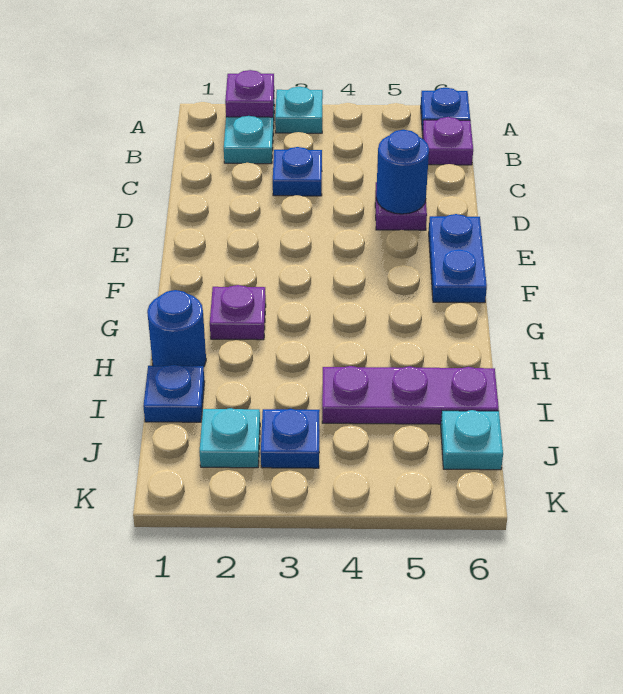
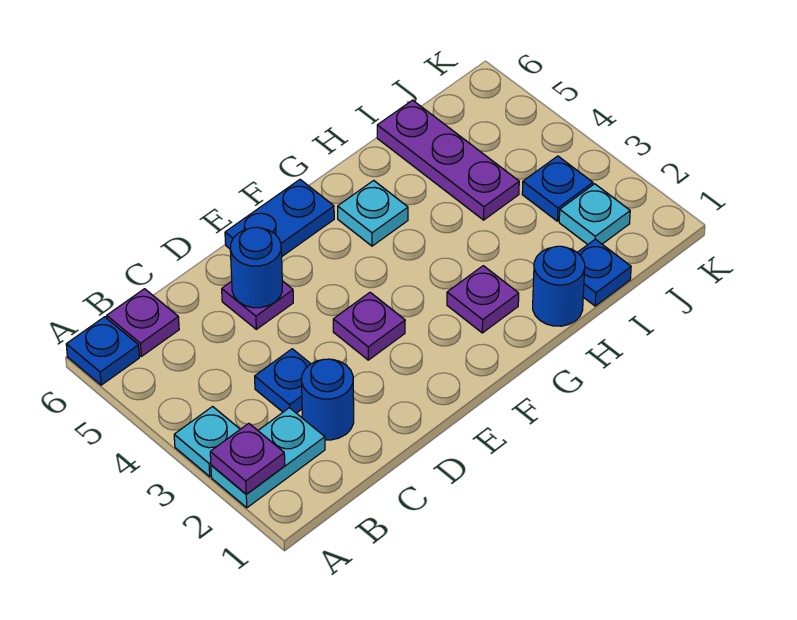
none -> blue 1x1 round brick [302,359,354,440]
none -> purple 1x1 plate [333,292,405,360]
cyan 1x1 plate [441,410,503,470] -> cyan 1x1 plate moved to [338,180,408,246]

